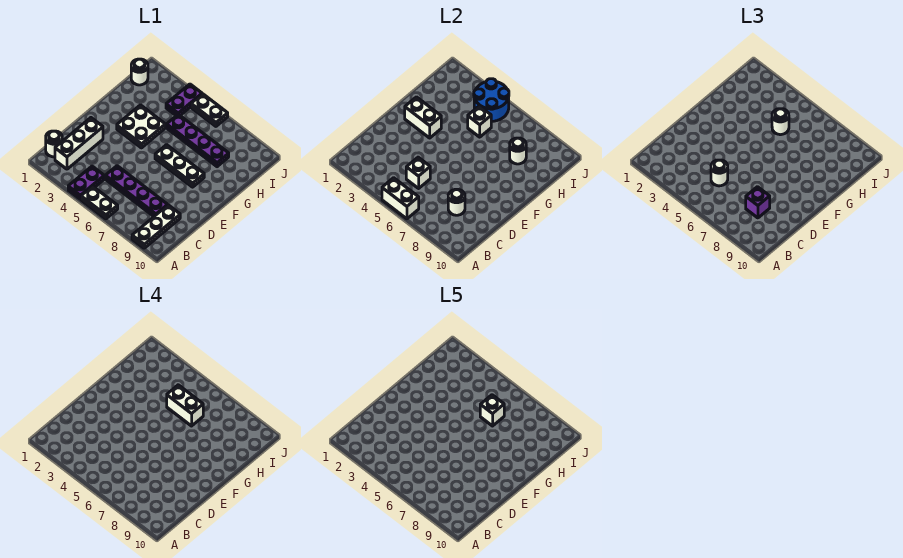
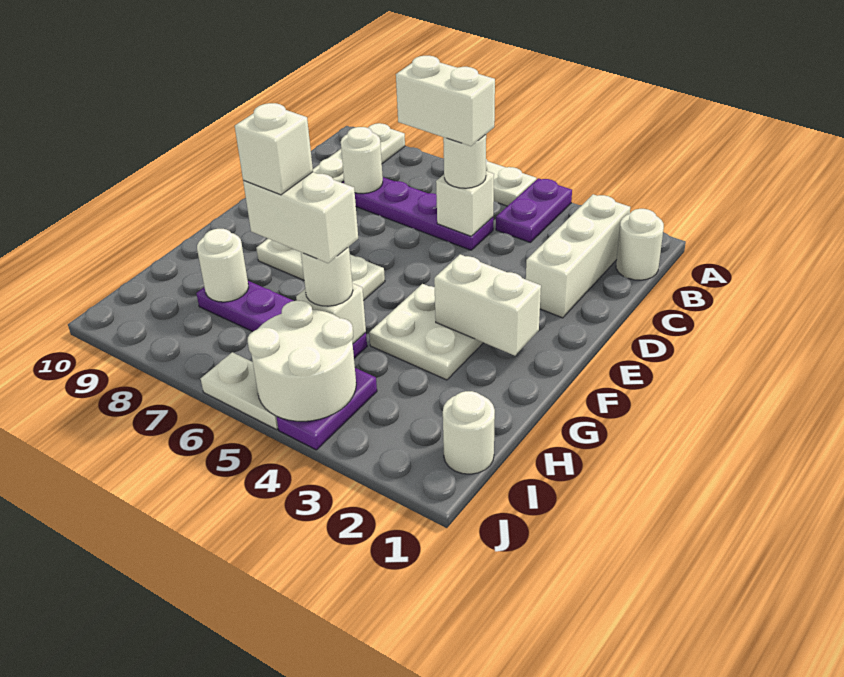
white 1x2 brick [382,178,419,219] -> white 1x2 brick moved to [396,56,495,146]
purple 1x1 brick [746,187,770,218] -> none
blue 2x2 round brick [474,79,509,121] -> white 2x2 round brick [248,301,356,421]

